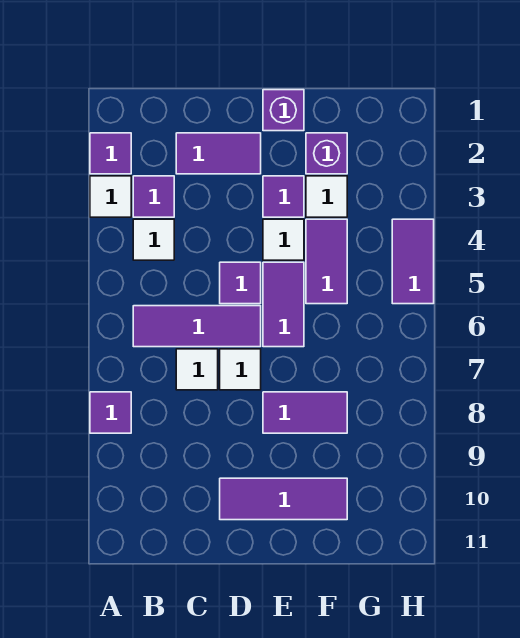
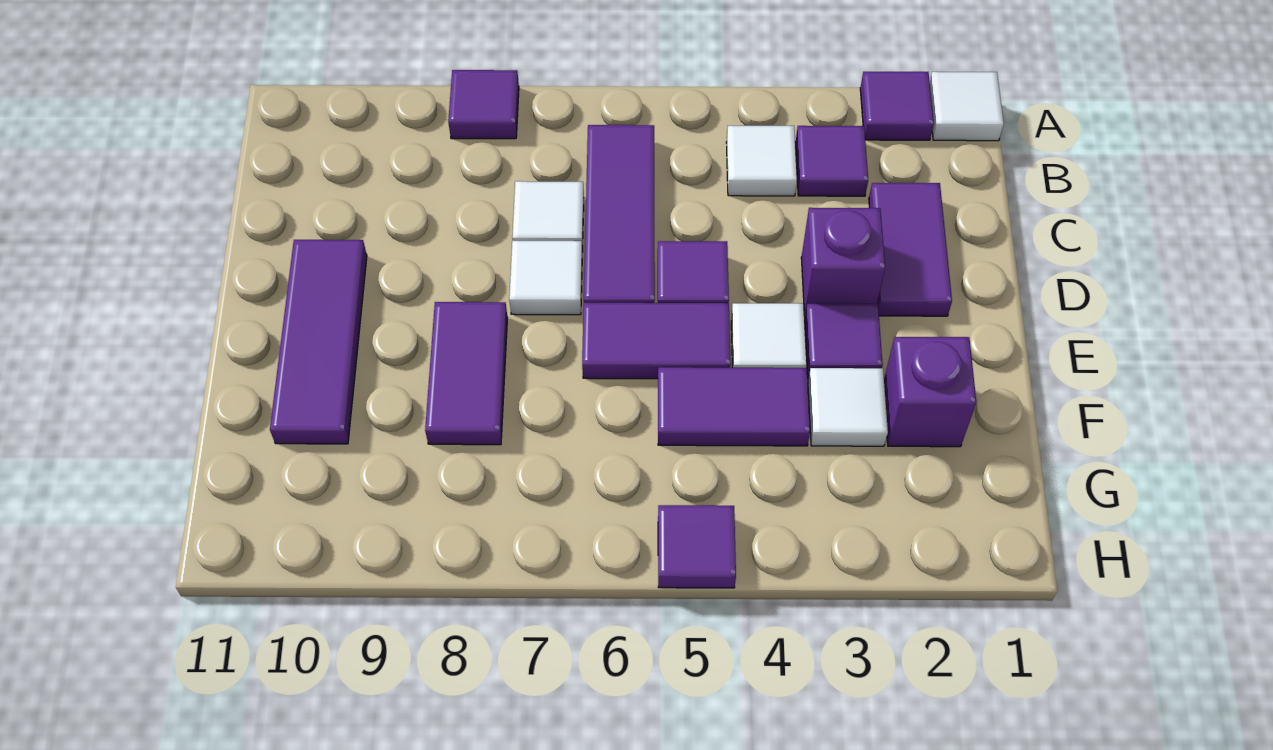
white 1x1 tile [90,176,131,217] -> white 1x1 tile moved to [930,72,1004,141]
purple 1x1 brick [263,90,304,131] -> purple 1x1 brick moved to [801,208,885,315]
purple 1x2 tile [392,219,434,304] -> purple 1x1 tile [658,505,736,588]

